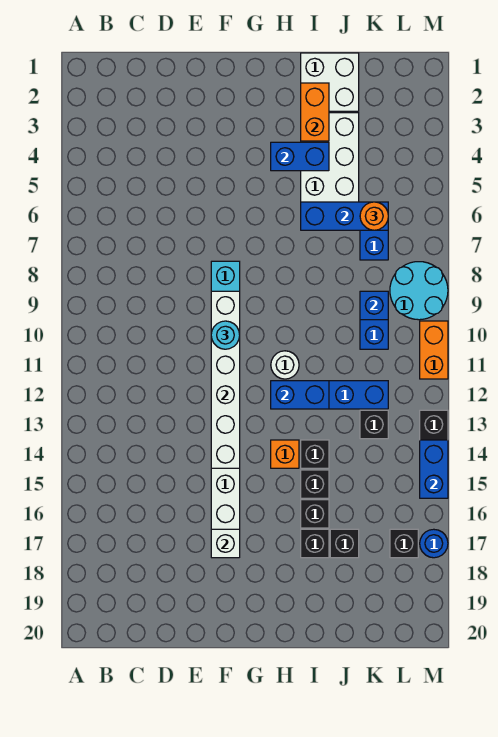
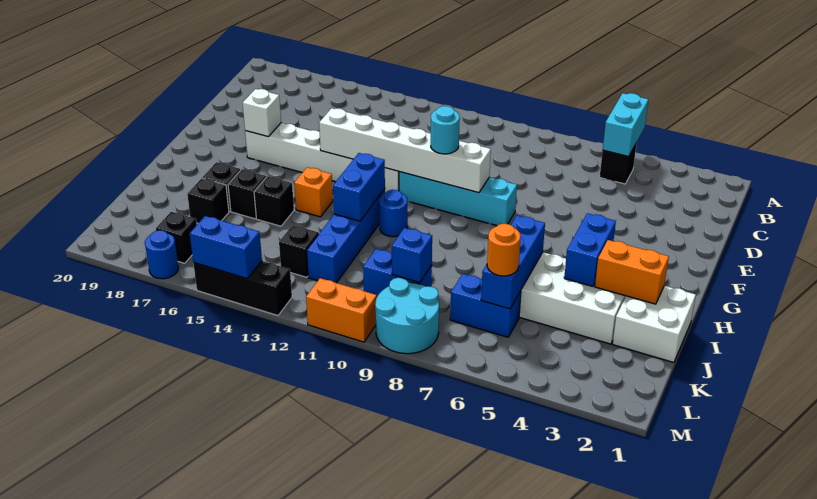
none -> cyan 1x2 brick [603,93,648,157]
white 1x1 round brick [271,351,299,379] -> blue 1x1 round brick [379,190,408,237]
black 1x1 brick [301,440,329,468] -> black 1x1 brick moved to [600,143,637,184]

